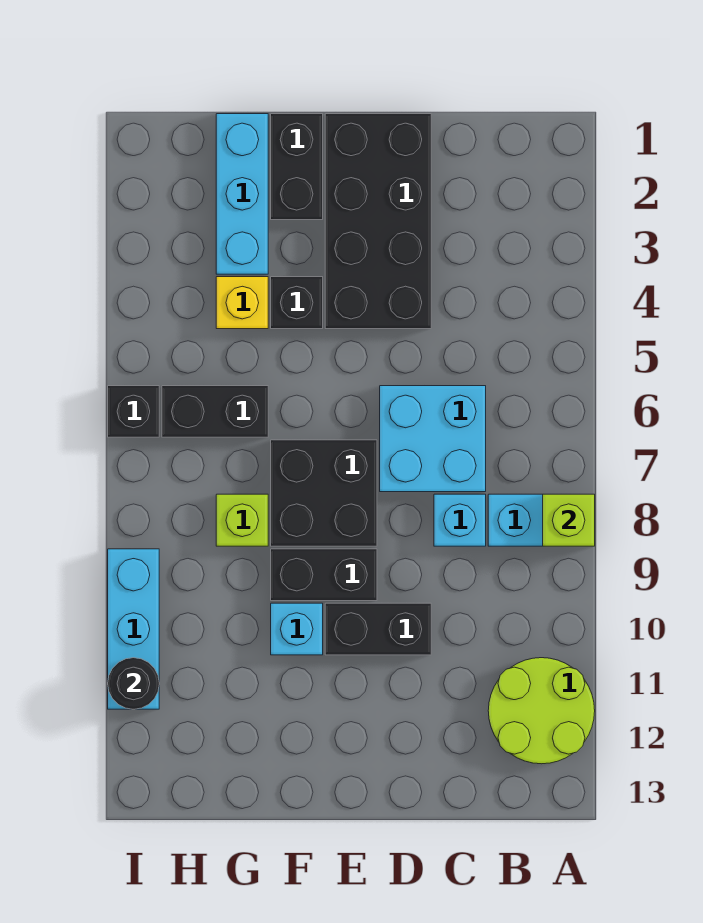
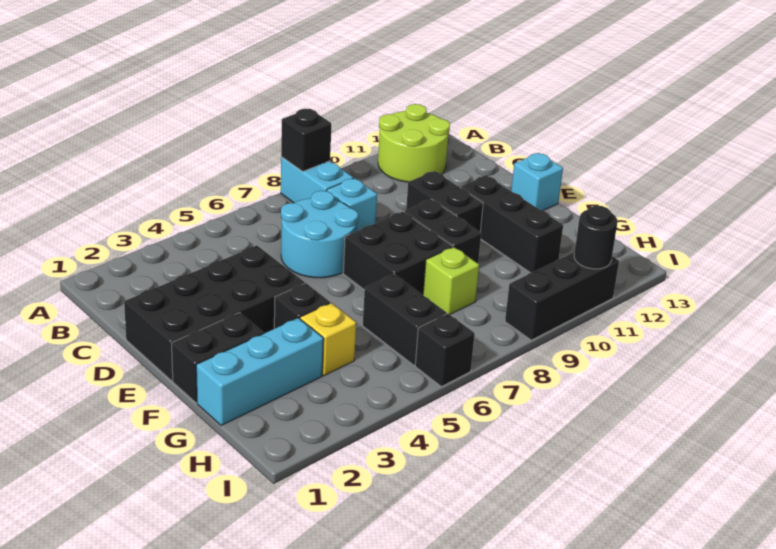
lime 1x1 brick [543,494,595,546] -> black 1x1 brick [281,109,331,172]
cyan 2x2 brick [380,386,486,492] -> cyan 2x2 round brick [281,191,358,278]
none -> black 1x3 brick [460,176,563,273]
cyan 1x1 brick [271,603,323,655] -> cyan 1x1 brick moved to [511,153,563,211]
cyan 1x3 brick [108,549,159,709] -> black 1x3 brick [505,252,619,340]

